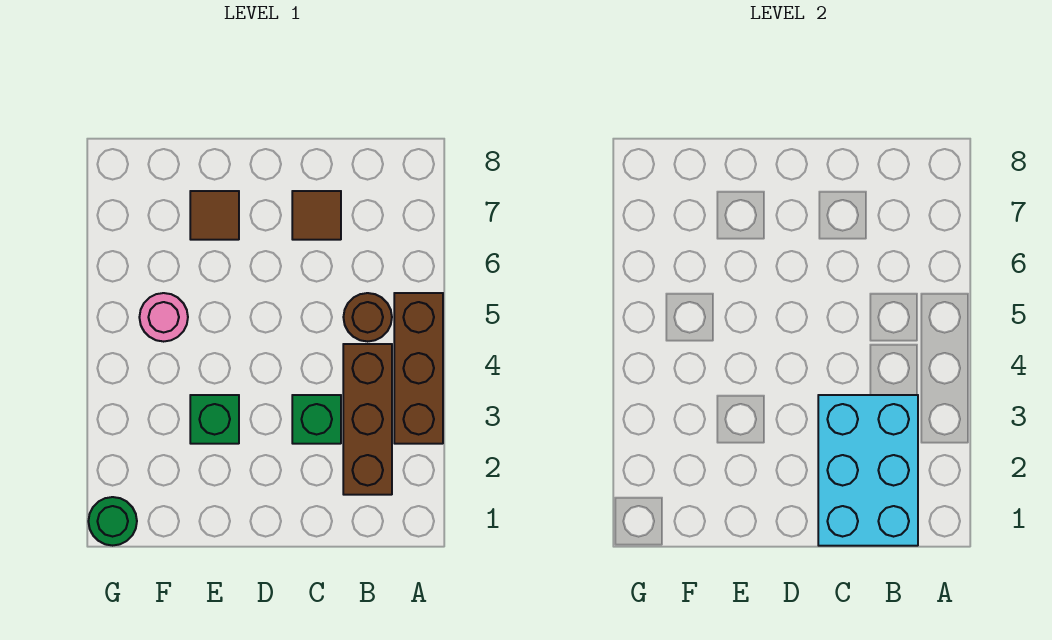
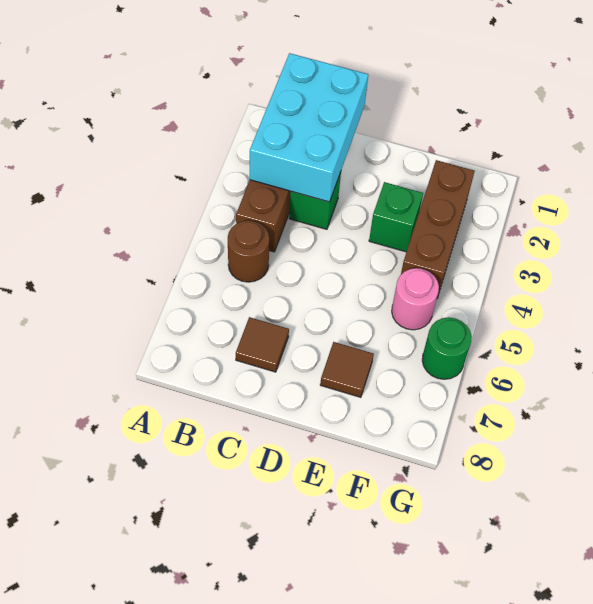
brown 1x3 brick [394,293,443,444] -> brown 1x3 brick moved to [401,160,475,298]
green 1x1 round brick [88,497,137,546] -> green 1x1 round brick moved to [422,317,472,379]

